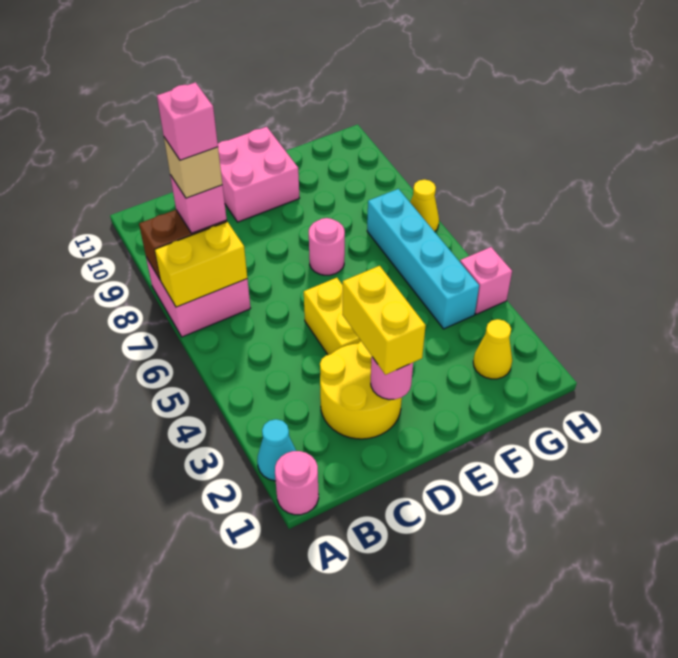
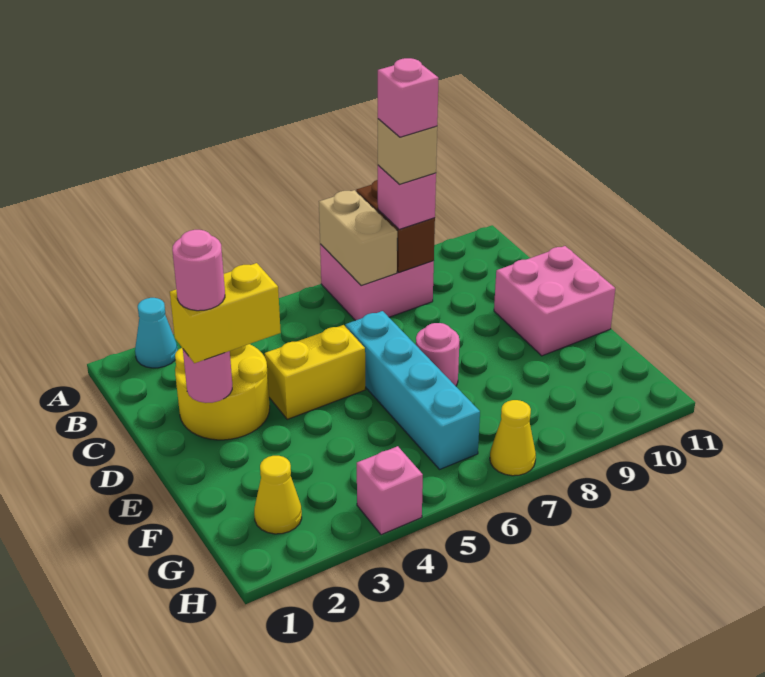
pink 1x1 round brick [275,451,319,515] -> pink 1x1 round brick moved to [172,230,225,311]
yellow 1x2 brick [155,222,247,307] -> tan 1x2 brick [319,190,397,286]
cyan 1x4 brick [367,189,479,329] -> cyan 1x4 brick turned to [345,311,480,469]

